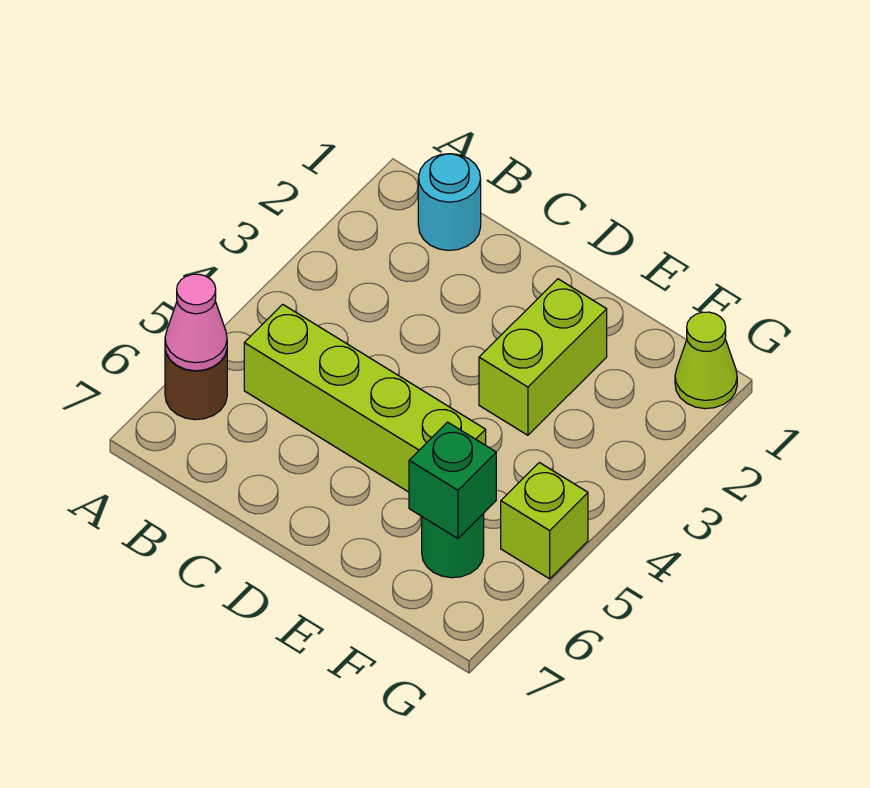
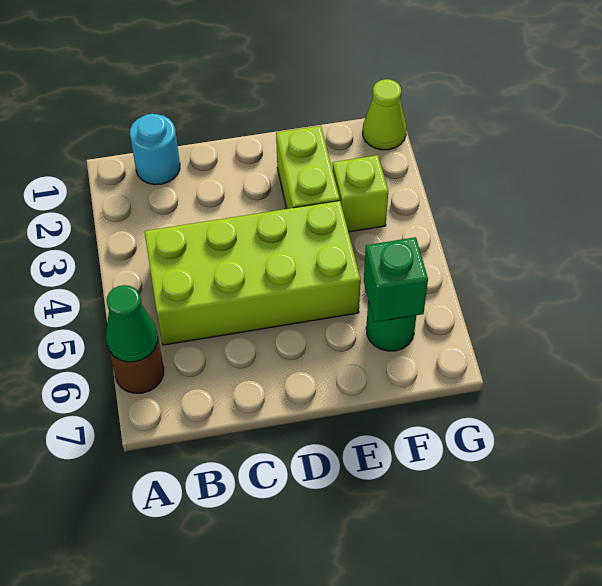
pink 1x1 cone [165,274,227,371] -> green 1x1 cone [106,285,158,362]
lime 1x4 brick [244,304,486,492] -> lime 2x4 brick [144,201,361,345]
lime 1x1 brick [501,463,588,579] -> lime 1x1 brick moved to [333,155,388,232]

